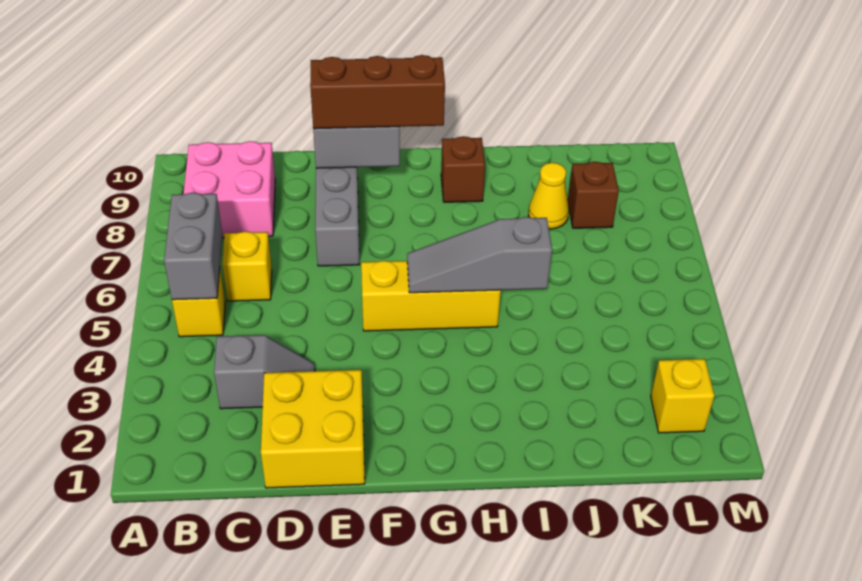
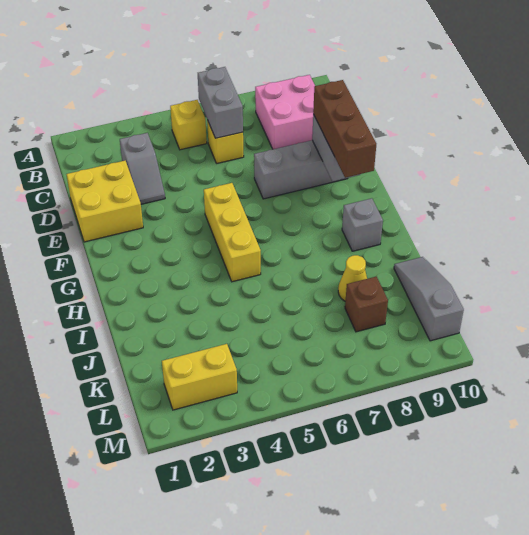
grey 1x2 brick [164,193,222,300] -> grey 1x2 brick turned to [198,67,243,138]
grey 1x3 slope [407,217,552,293] -> grey 1x3 slope moved to [394,257,464,341]
brown 1x1 brick [441,136,485,202] -> grey 1x1 brick [342,198,383,251]
yellow 1x1 brick [651,359,714,433] -> yellow 1x2 brick [162,344,237,410]

